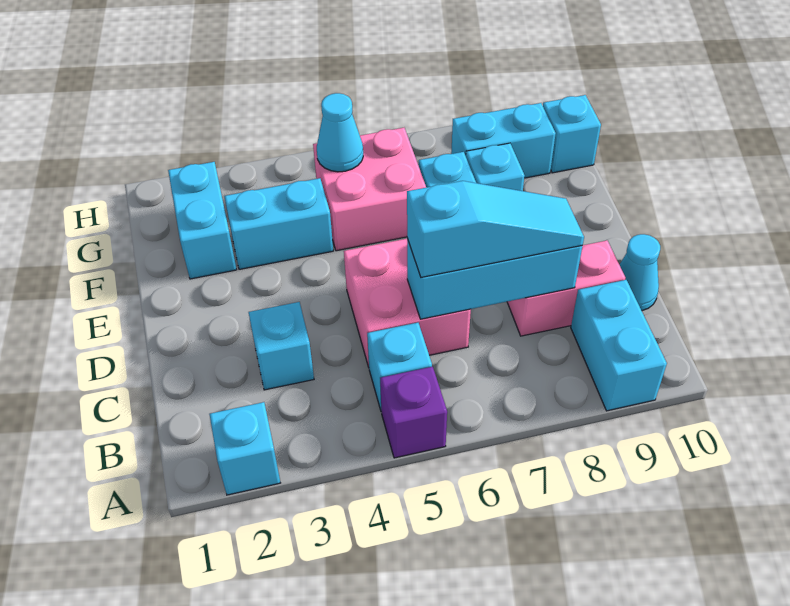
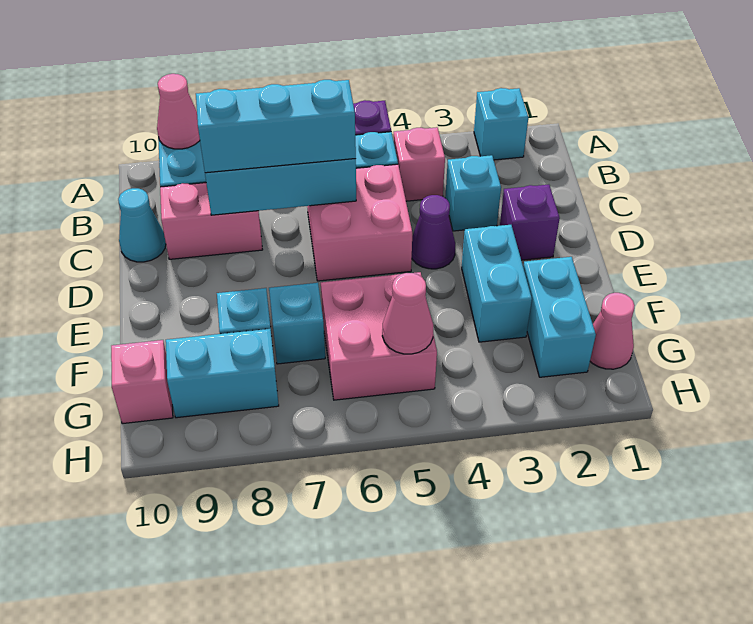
none -> pink 1x1 cone [157,74,200,149]
none -> pink 1x1 brick [394,127,445,201]
cyan 1x3 slope [407,181,584,277] -> cyan 1x3 brick [196,80,356,173]
none -> purple 1x1 brick [500,185,560,260]
none -> purple 1x1 cone [412,195,455,269]
cyan 1x2 brick [224,178,333,269] -> cyan 1x2 brick turned to [462,225,532,342]
none -> pink 1x1 cone [590,293,635,369]
cyan 1x1 cone [317,93,363,172] -> pink 1x1 cone [382,273,433,354]
cyan 1x1 brick [543,95,601,173] -> pink 1x1 brick [111,340,173,424]

